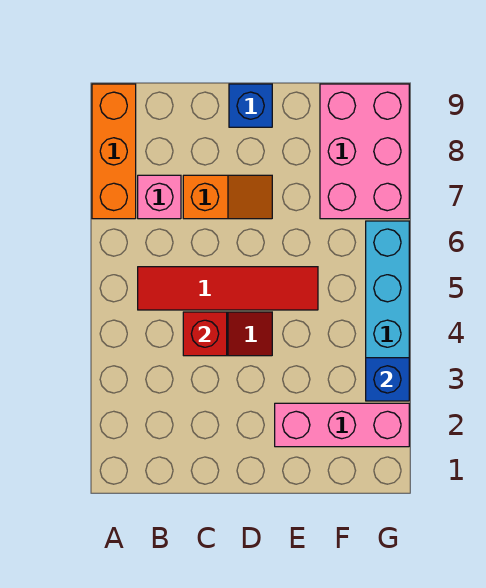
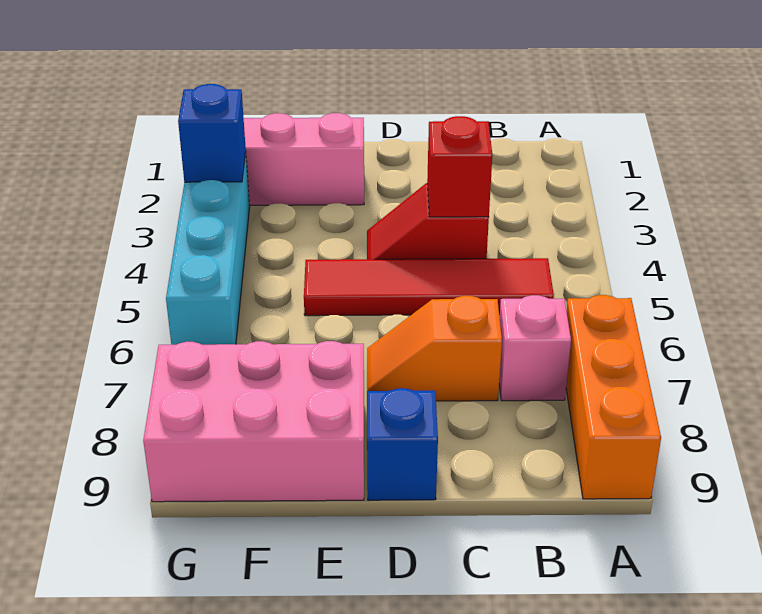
pink 2x3 brick [320,84,409,219] -> pink 2x3 brick turned to [143,341,364,502]

